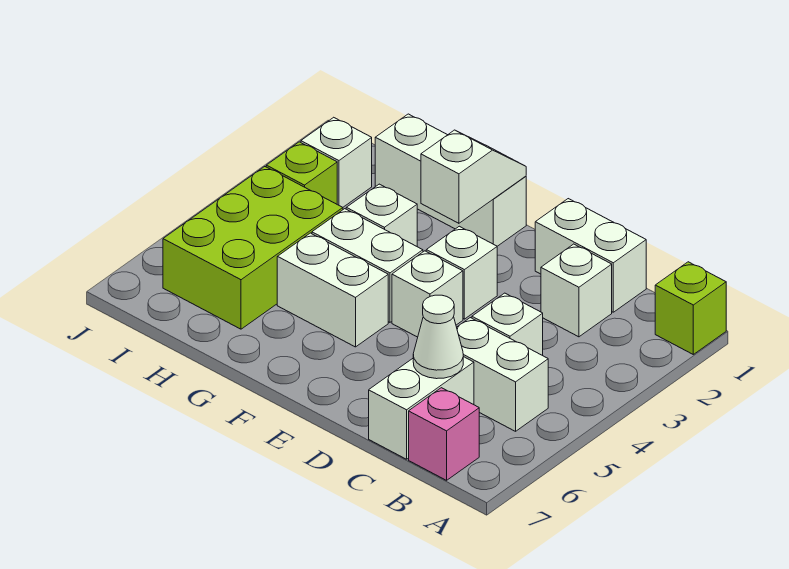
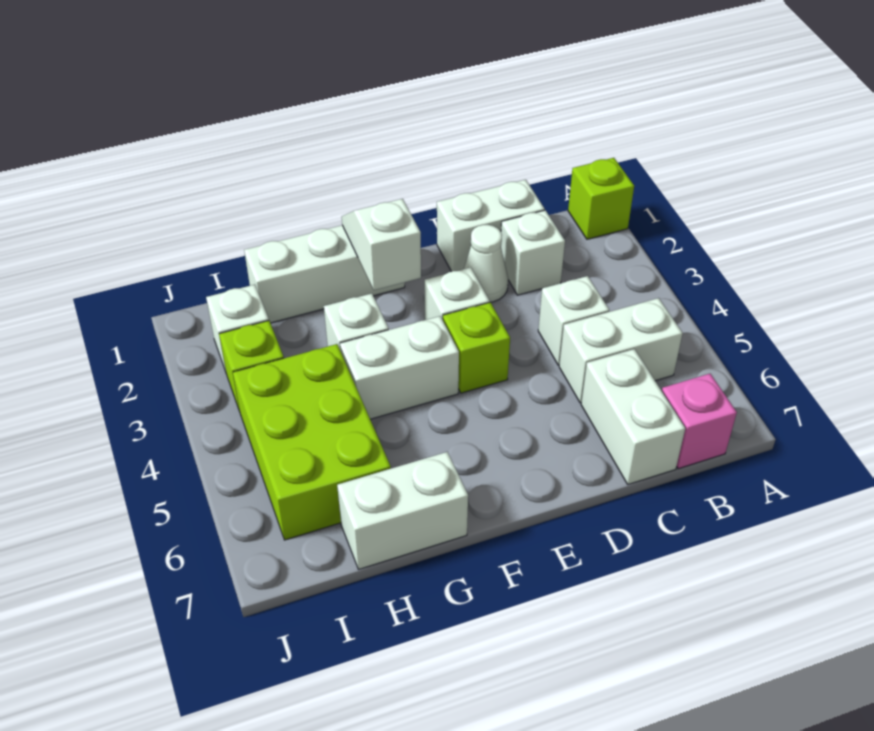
white 1x1 cone [413,295,463,379] -> white 1x1 cone moved to [464,225,508,302]
white 1x1 brick [392,251,463,337] -> lime 1x1 brick [443,302,510,393]
white 1x2 brick [277,233,388,347] -> white 1x2 brick moved to [337,452,468,569]

